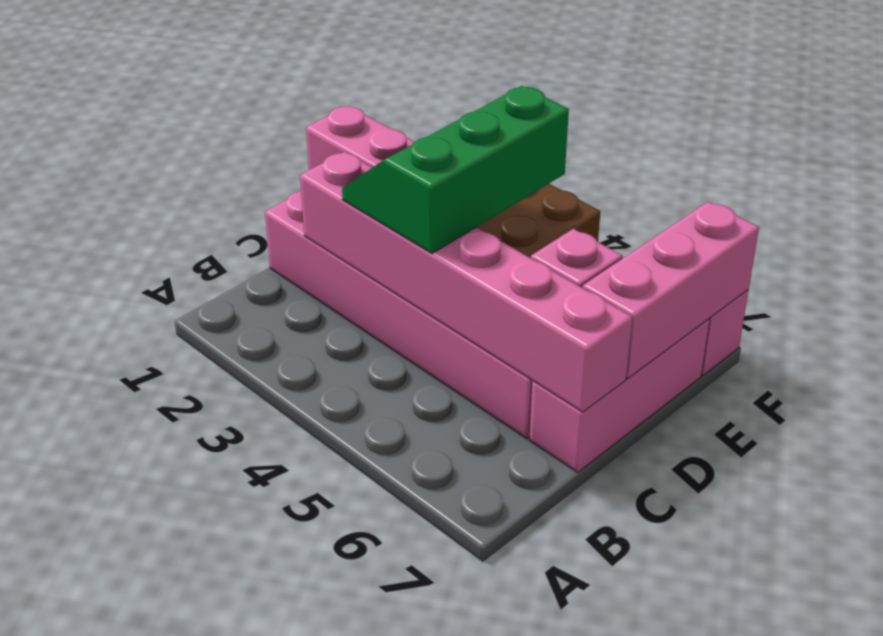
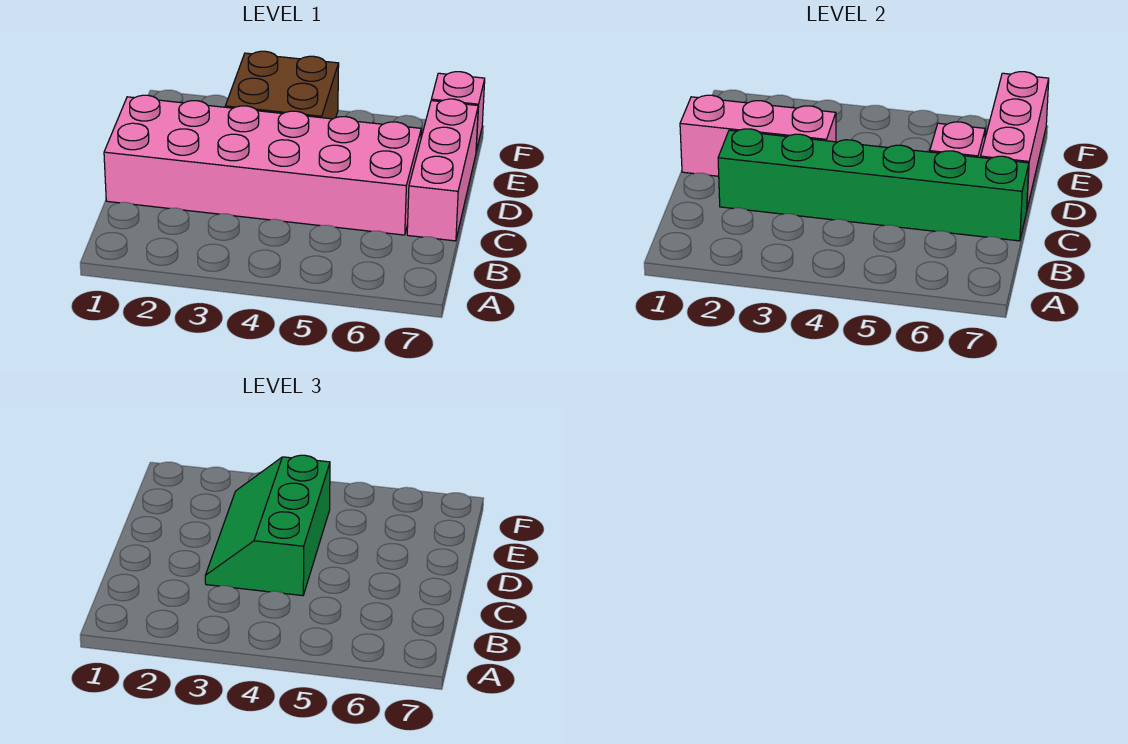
pink 1x6 brick [300,152,633,412] -> green 1x6 brick [718,129,1029,241]

